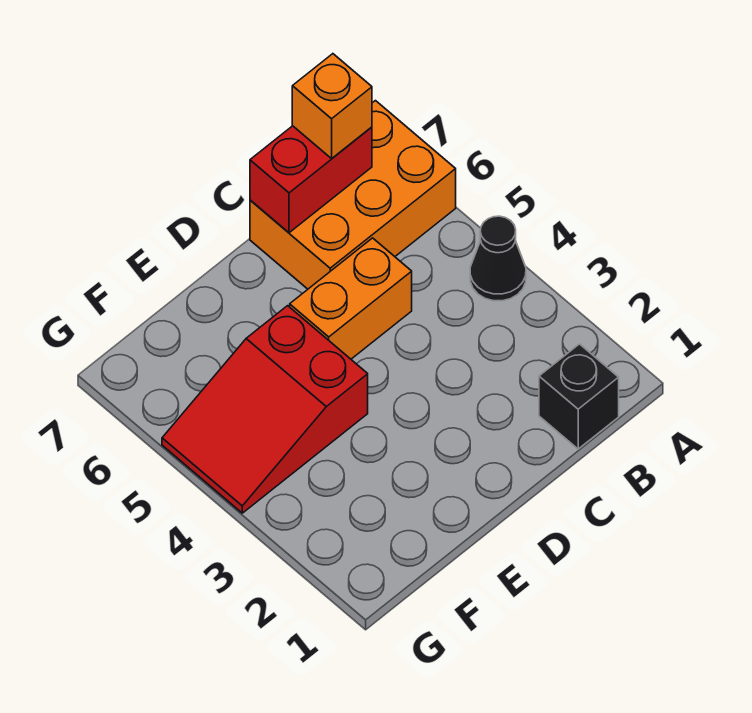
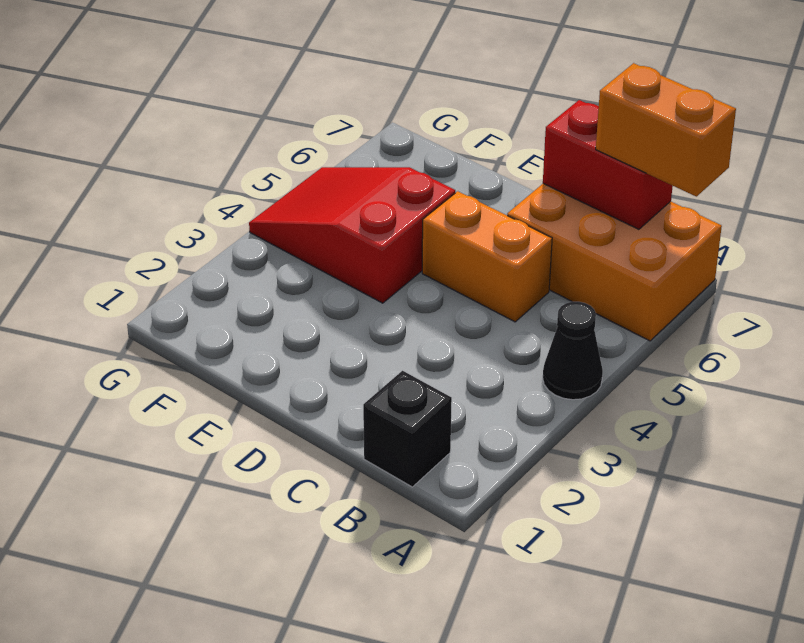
orange 1x1 brick [292,54,372,158] -> orange 1x2 brick [596,63,736,197]

